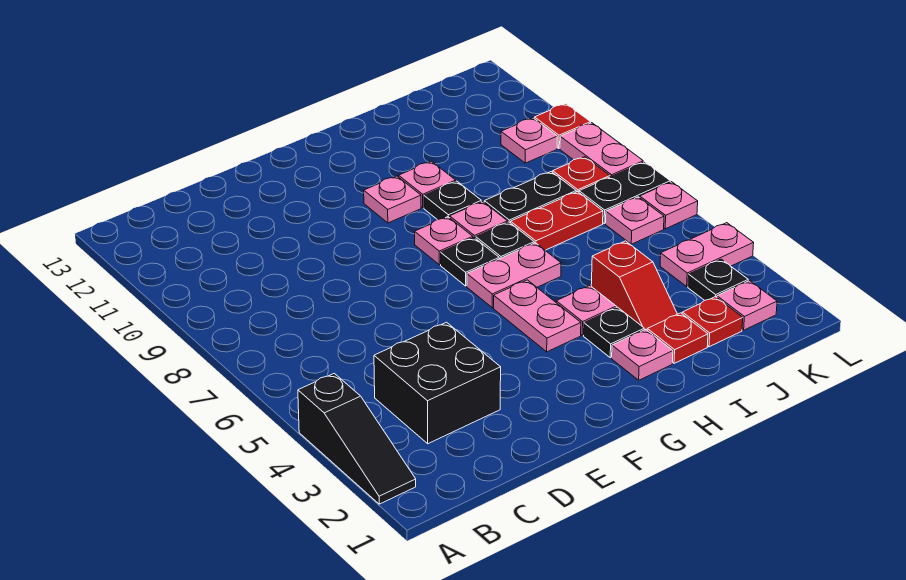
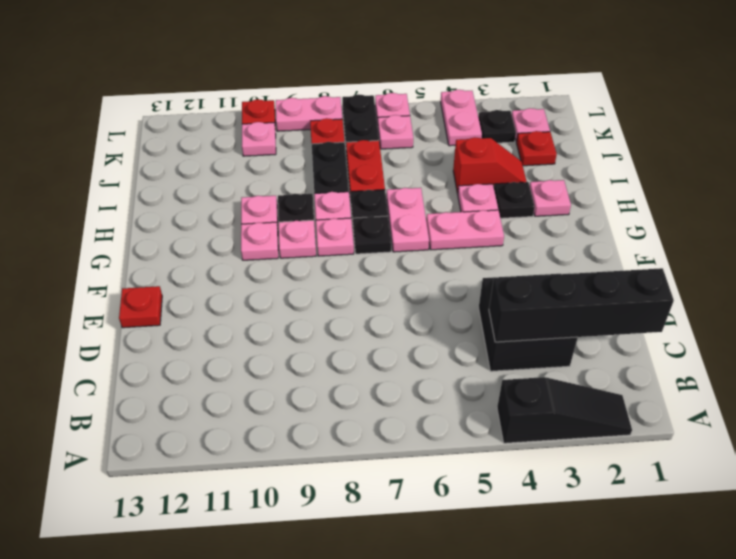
none -> black 1x4 brick [489,268,674,342]
none -> pink 1x1 plate [279,220,316,258]
red 1x1 plate [647,313,708,363] -> red 1x1 plate moved to [119,286,162,328]

